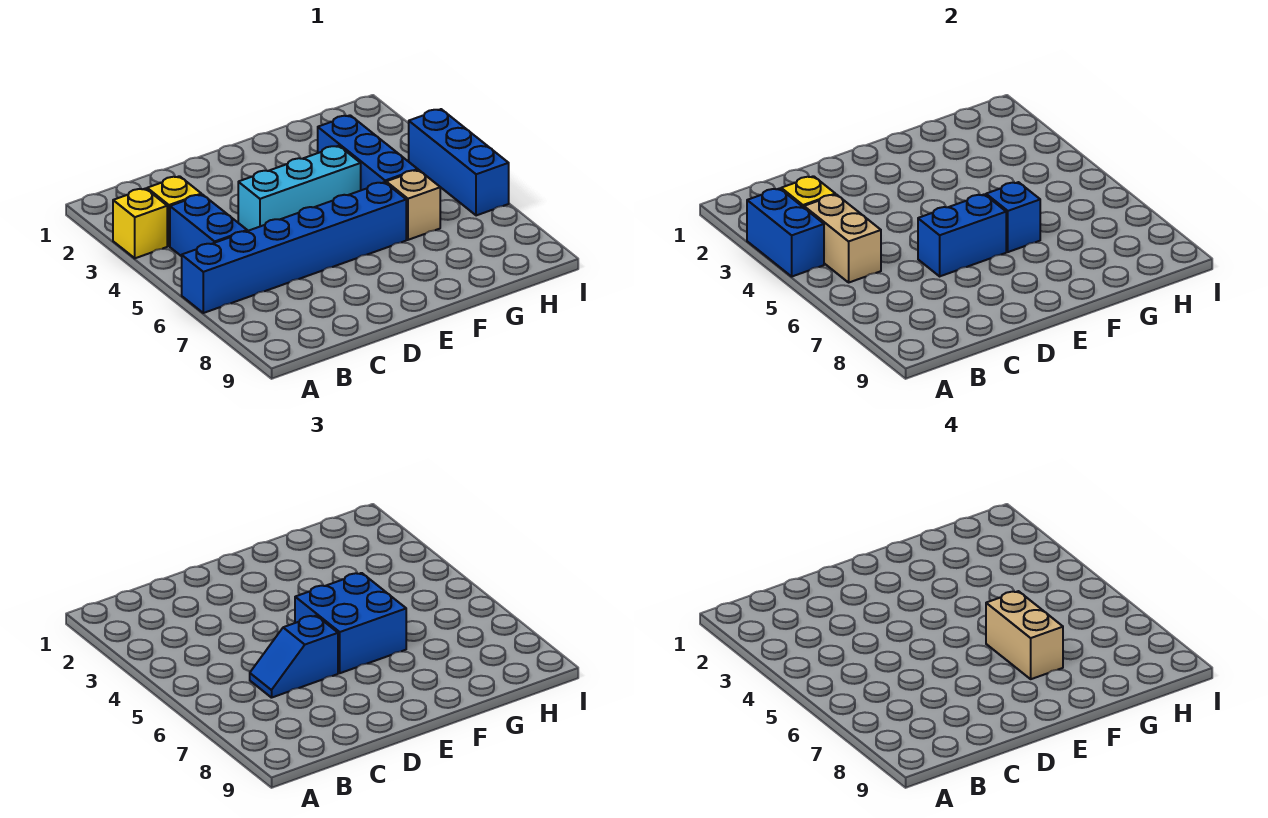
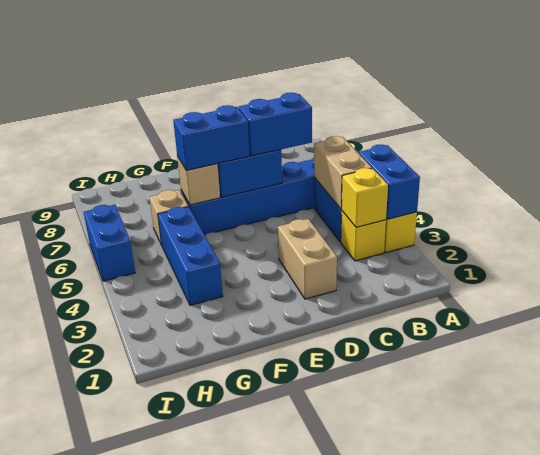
blue 1x2 slope [250,616,338,698] -> blue 1x2 brick [239,93,312,156]
cyan 1x3 brick [238,146,361,231] -> none
blue 2x2 brick [295,573,406,673] -> blue 1x2 brick [173,105,250,171]
blue 1x1 brick [986,182,1040,252] -> tan 1x1 brick [177,156,220,205]
tan 1x2 brick [986,591,1063,679] -> tan 1x2 brick moved to [278,219,337,299]
blue 1x3 brick [409,109,509,216] -> blue 1x2 brick [84,205,135,281]

